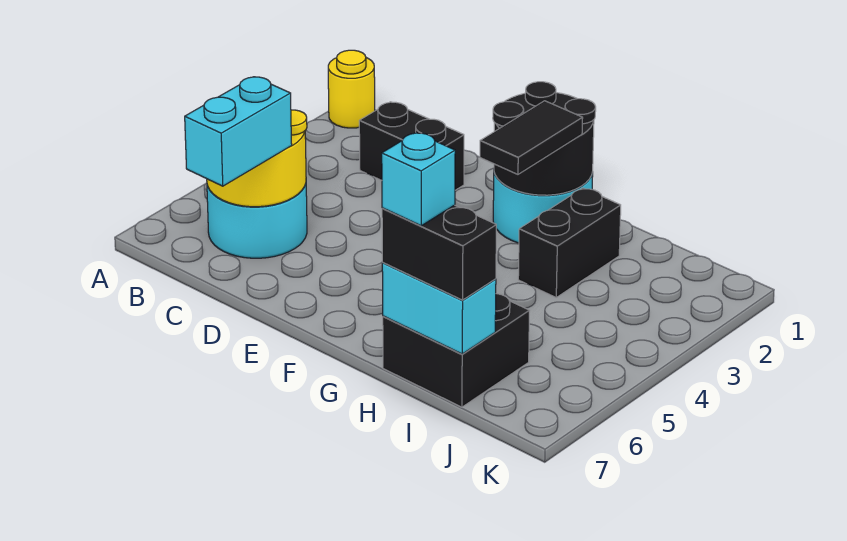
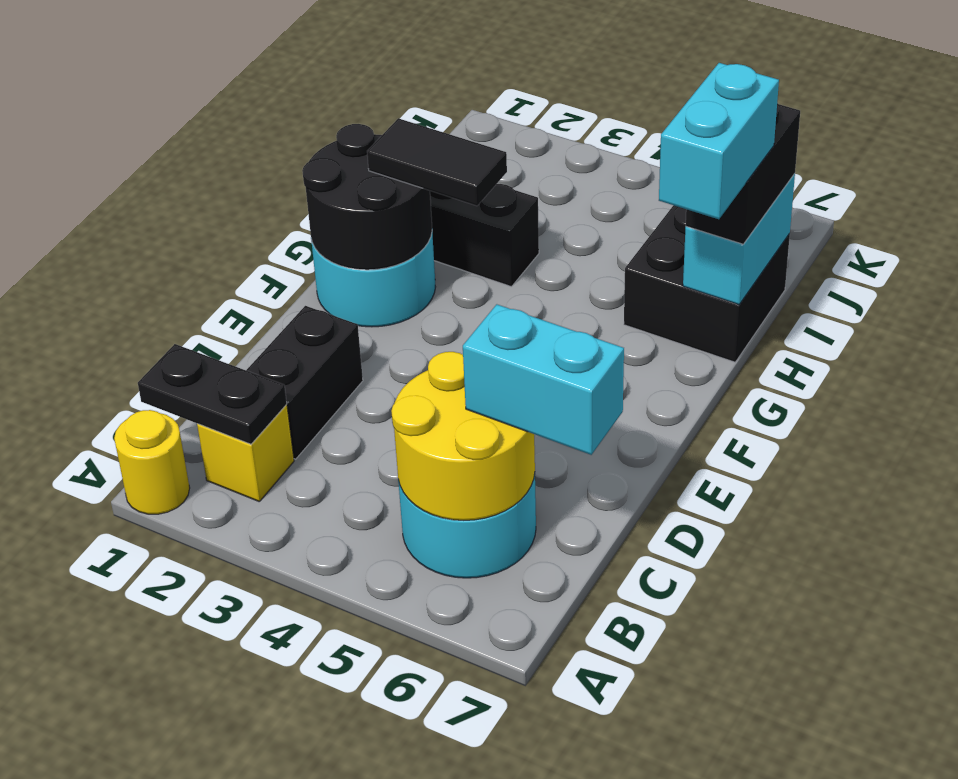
none -> black 1x2 plate [138,344,287,444]
none -> yellow 1x1 brick [197,404,294,501]
cyan 1x1 brick [382,132,455,226] -> cyan 1x2 brick [659,63,779,219]

